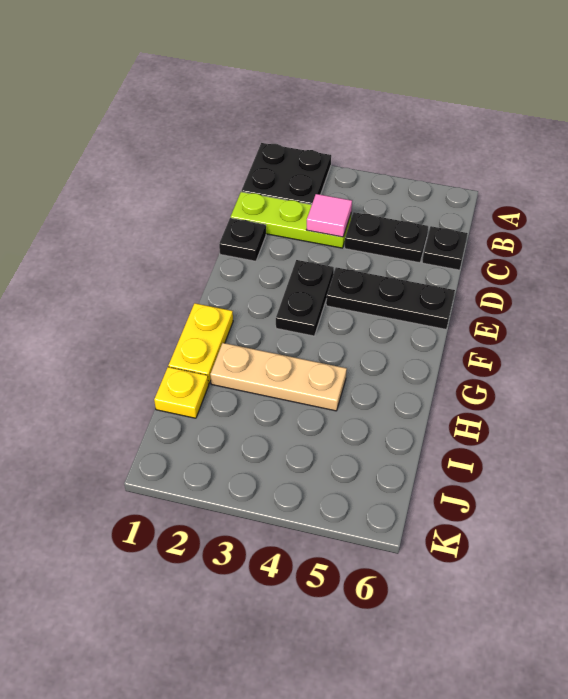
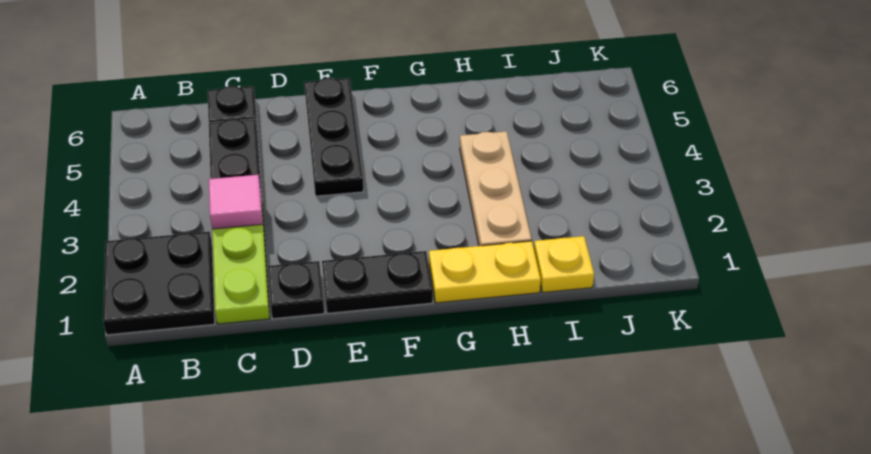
black 1x2 plate [276,260,334,336] -> black 1x2 plate moved to [322,251,433,313]

